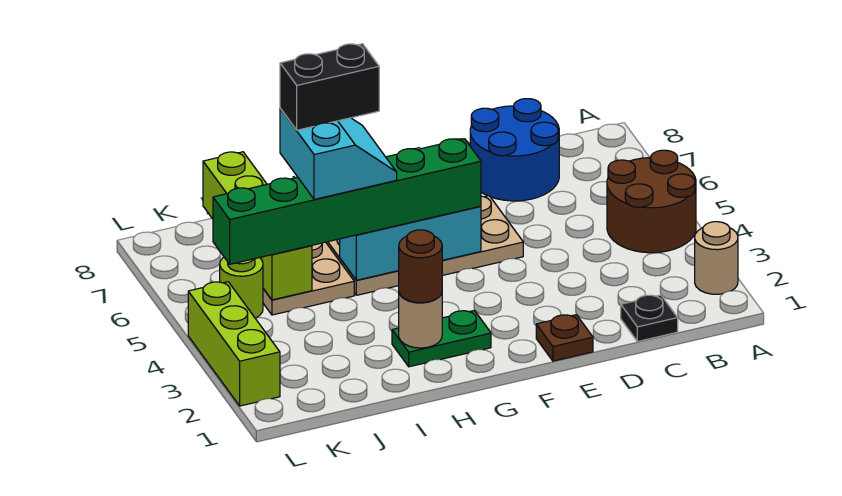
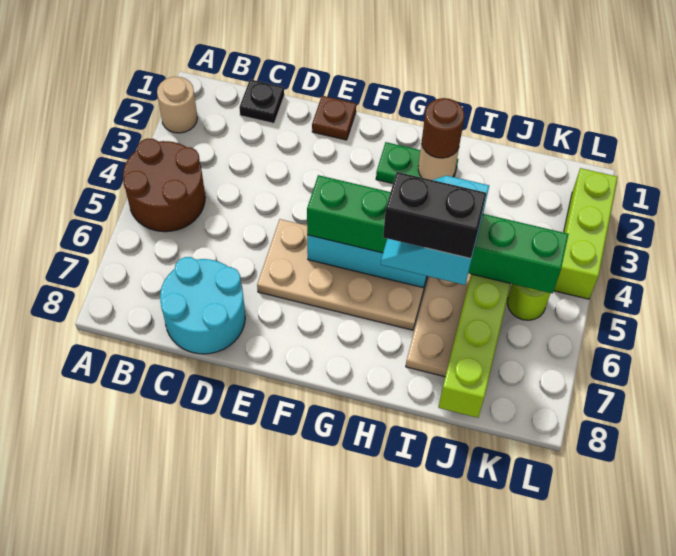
blue 2x2 round brick [470,99,559,201] -> cyan 2x2 round brick [160,257,245,354]

